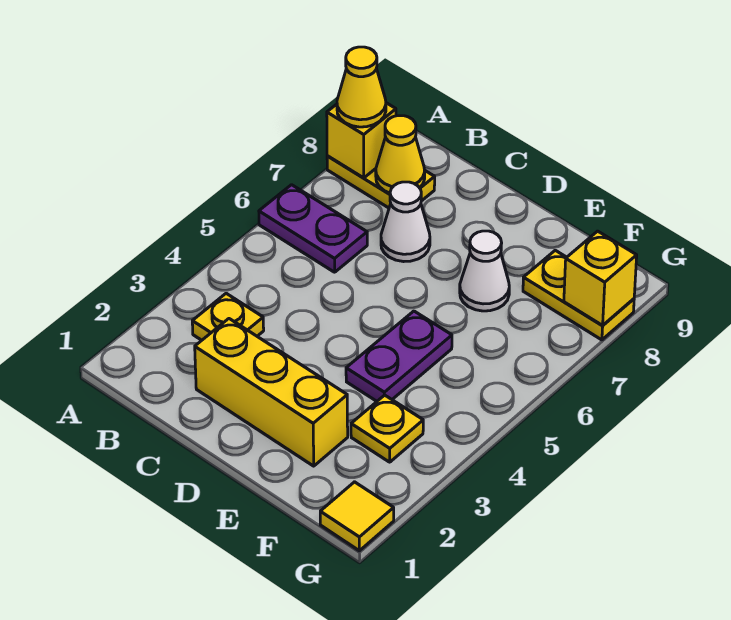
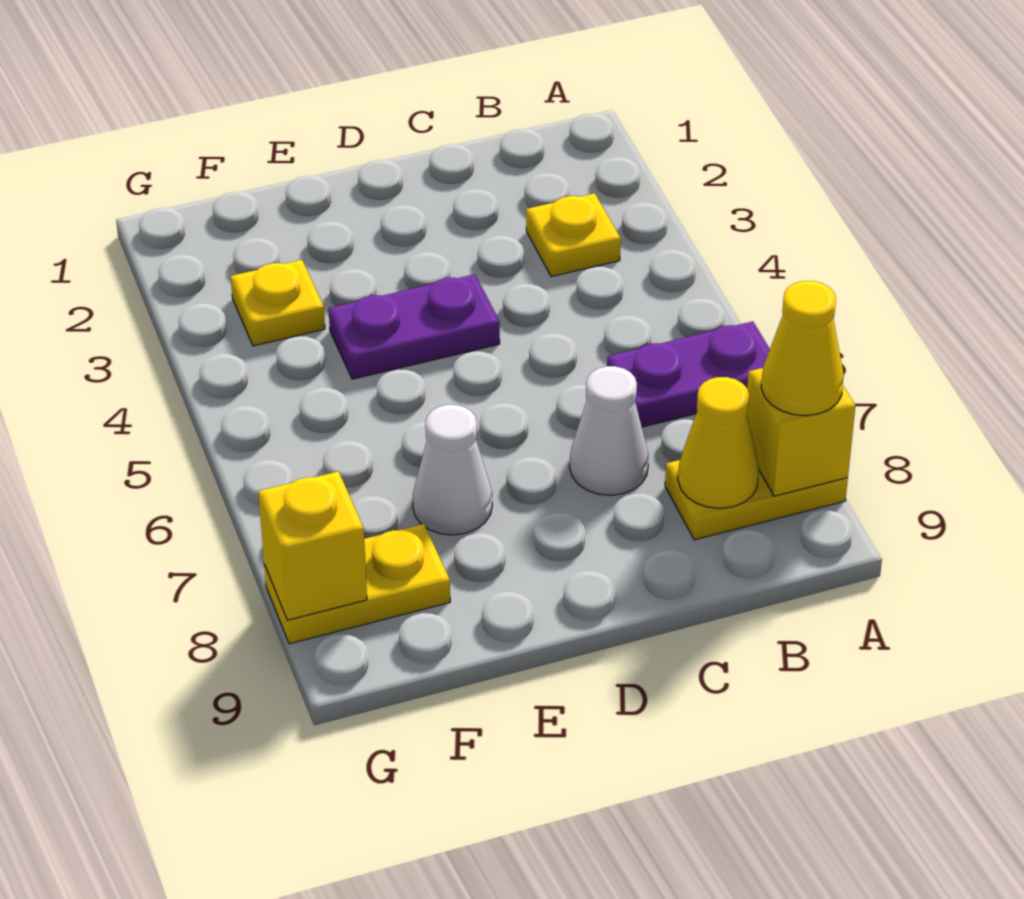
yellow 1x3 brick [195,319,348,466] -> none
purple 1x2 plate [346,311,452,401] -> purple 1x2 plate turned to [329,274,500,379]
yellow 1x1 tile [320,482,394,551] -> none

